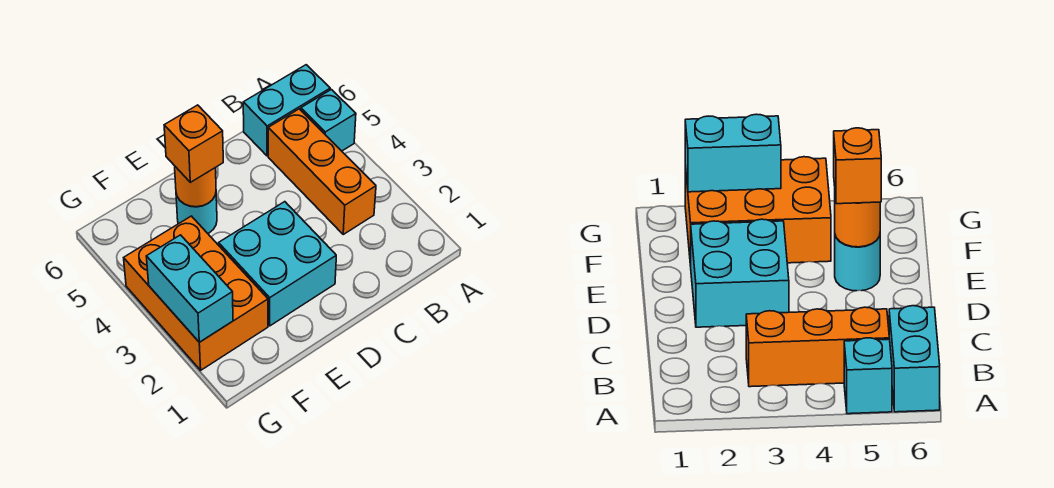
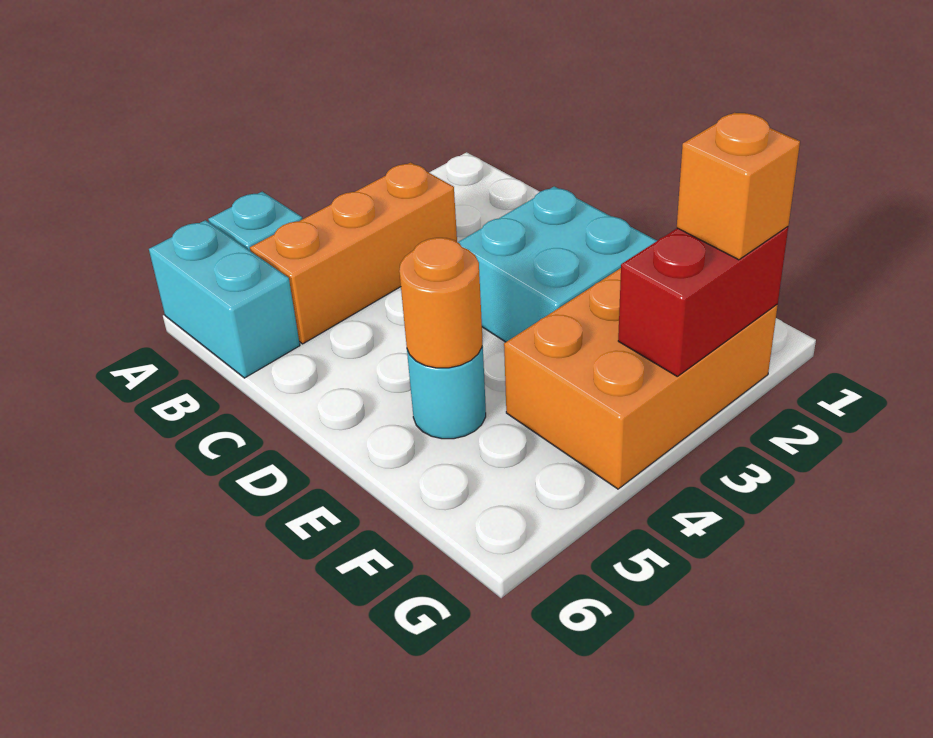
orange 1x1 brick [164,105,223,182] -> orange 1x1 brick moved to [677,113,800,260]
cyan 1x2 brick [146,235,233,342] -> red 1x2 brick [618,227,788,376]

